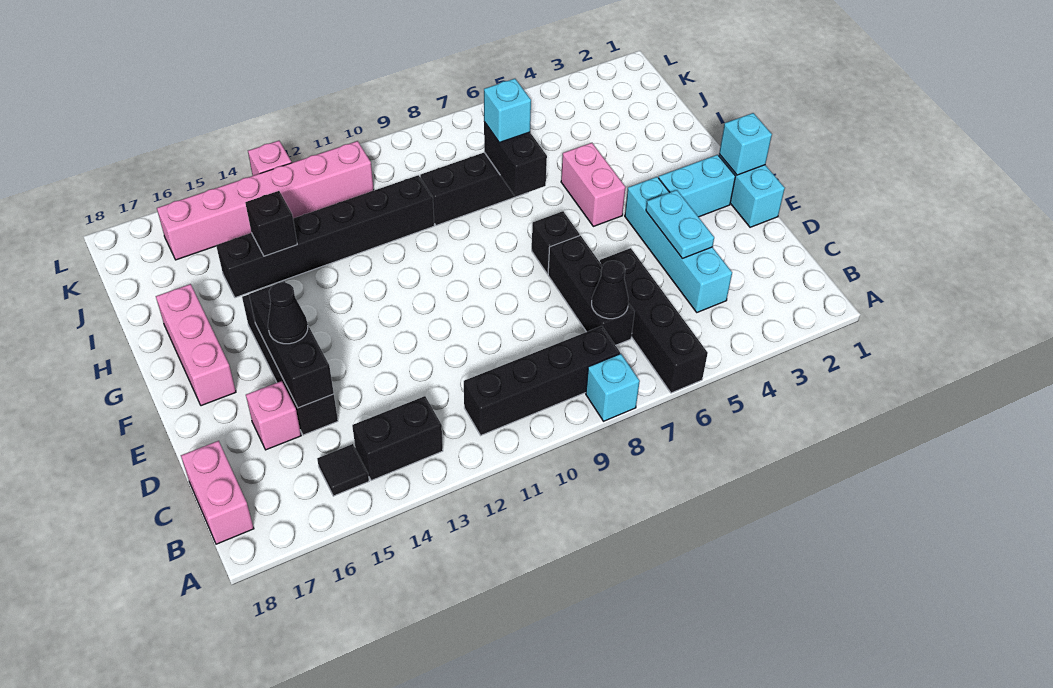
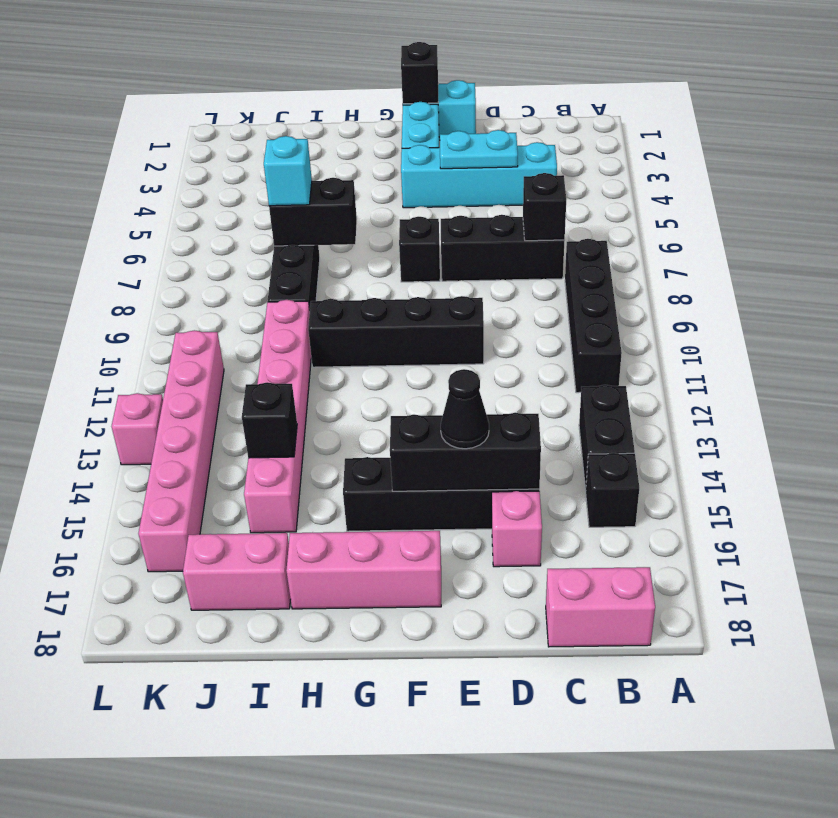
black 1x4 brick [600,248,708,393] -> black 1x4 brick moved to [308,296,484,367]
cyan 1x1 brick [586,354,640,421] -> none
black 1x1 tile [317,444,369,496] -> black 1x1 brick [586,453,639,527]
black 1x1 cone [592,260,628,319] -> black 1x1 brick [523,173,566,241]
cyan 1x1 brick [719,113,772,175] -> black 1x1 brick [401,42,438,104]
pink 1x2 brick [561,143,625,226] -> pink 1x2 brick moved to [183,533,291,610]
black 1x6 brick [216,175,434,298] -> pink 1x6 brick [244,300,311,533]

